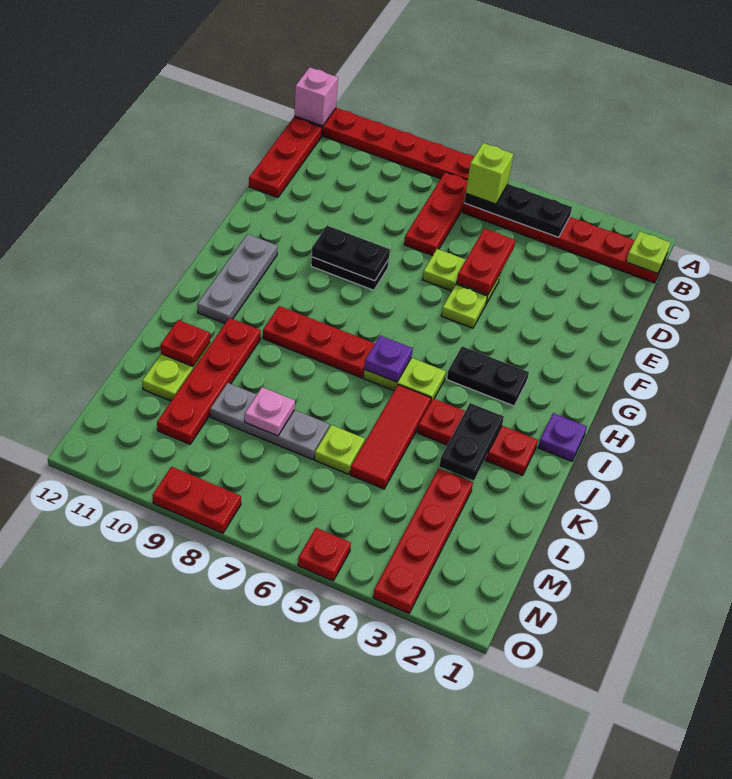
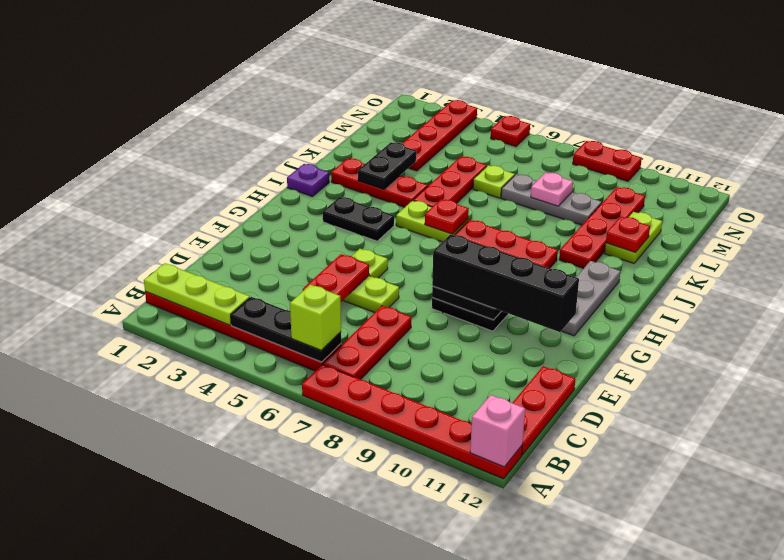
lime 1x1 plate [626,231,670,274] -> lime 1x3 plate [144,263,250,325]
none -> black 1x4 brick [432,234,579,332]
purple 1x1 plate [364,336,413,382] -> red 1x1 plate [425,199,469,234]
red 1x3 tile [350,385,431,489] -> red 1x3 plate [413,157,487,207]

